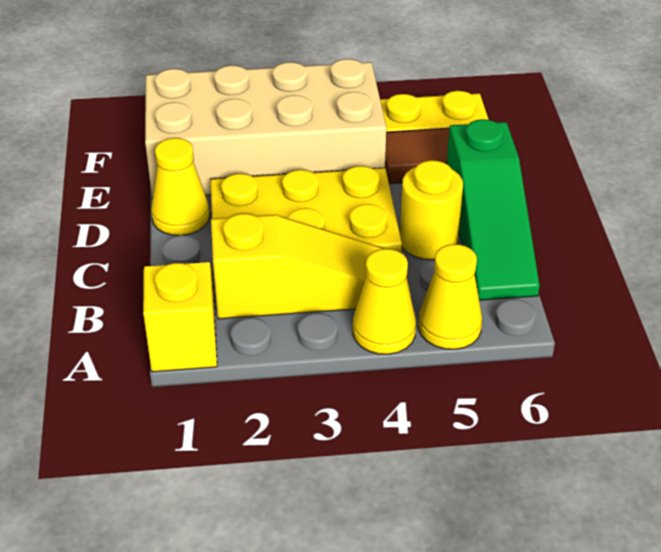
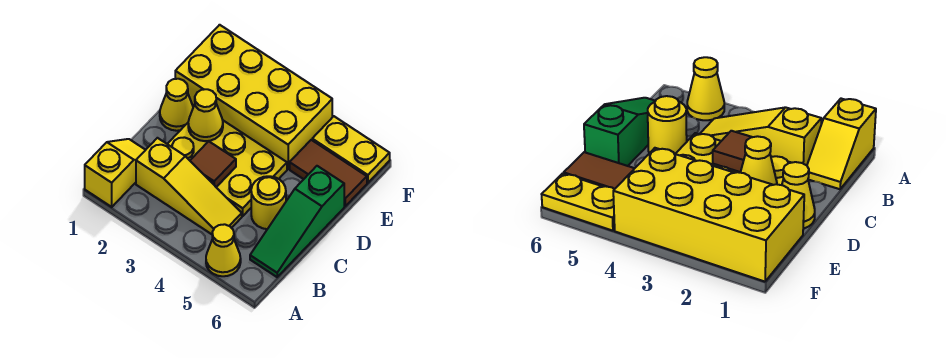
yellow 1x1 cone [353,249,416,354] -> yellow 1x1 cone moved to [188,89,223,141]
none -> brown 1x1 tile [190,141,236,187]
tan 2x4 brick [145,59,386,198] -> yellow 2x4 brick [175,25,332,169]

